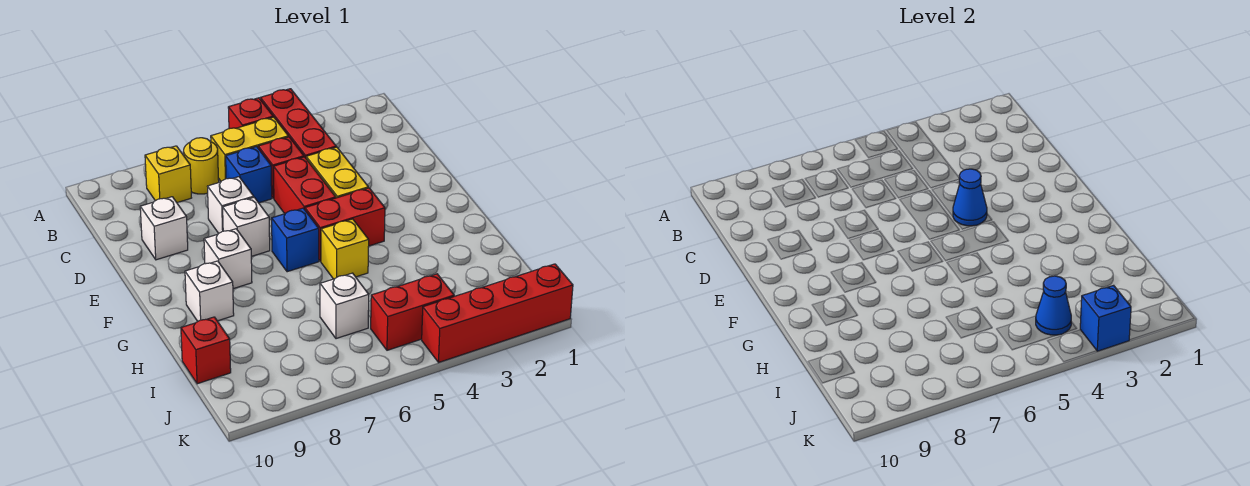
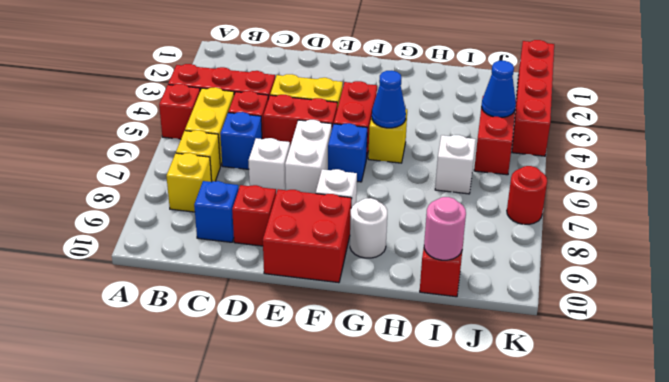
yellow 1x1 round brick [184,138,219,194] -> yellow 1x1 brick [176,130,220,182]
white 1x1 brick [140,197,188,260] -> red 1x1 brick [232,185,276,246]
blue 1x1 cone [953,169,987,226] -> blue 1x1 cone moved to [372,71,406,128]
white 1x1 brick [223,197,270,256] -> white 1x2 brick [285,120,332,194]
none -> red 2x2 brick [263,189,352,283]
white 1x1 brick [185,261,234,321] -> white 1x1 round brick [350,198,387,258]
none -> pink 1x1 round brick [424,197,466,260]
blue 1x1 brick [1080,285,1131,351] -> blue 1x1 brick moved to [194,181,239,242]
none -> red 1x1 round brick [507,166,547,224]

